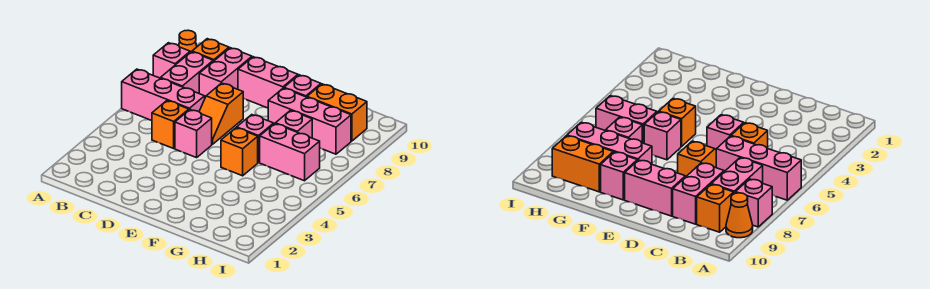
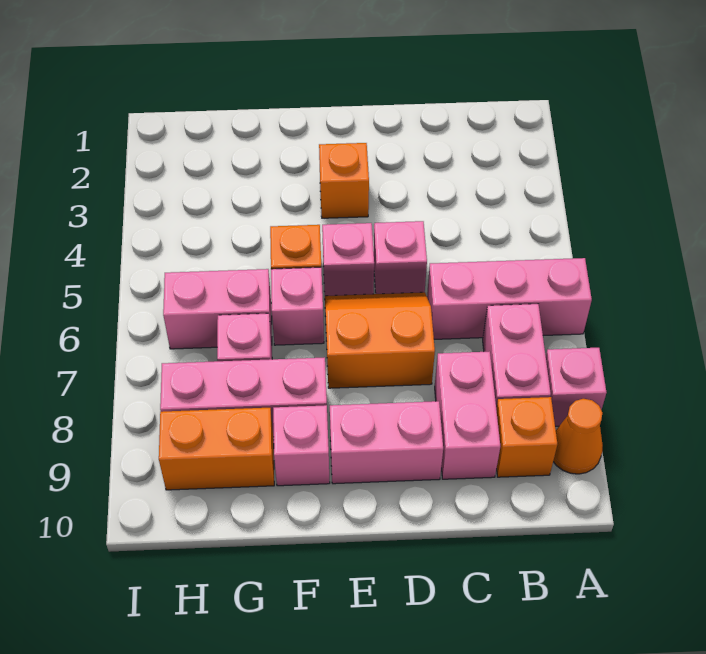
orange 1x1 brick [152,101,189,148] -> orange 1x1 brick moved to [319,143,369,218]
orange 1x2 slope [199,83,243,144] -> orange 2x2 slope [325,292,435,388]
none -> pink 1x1 brick [322,223,374,296]

